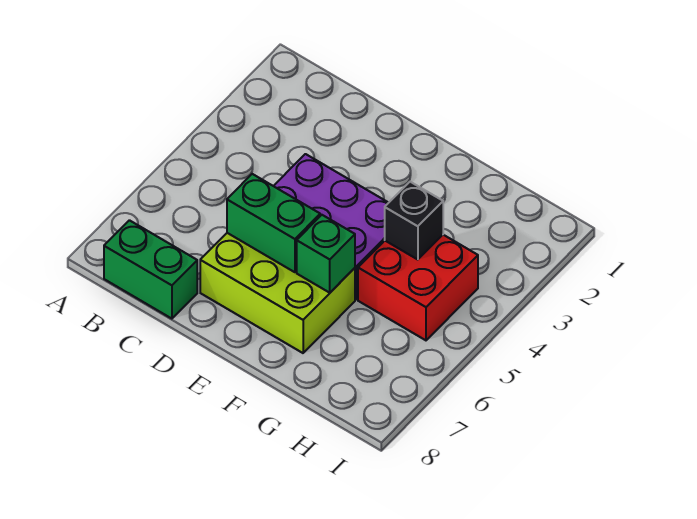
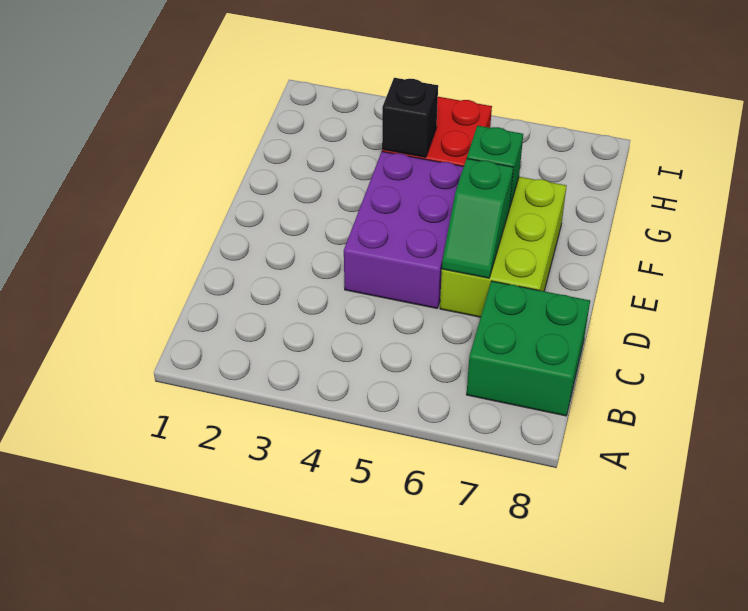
green 1x2 brick [104,220,197,319] -> green 2x2 brick [467,281,590,416]
green 1x2 brick [227,174,320,272] -> green 1x2 slope [442,159,513,278]

